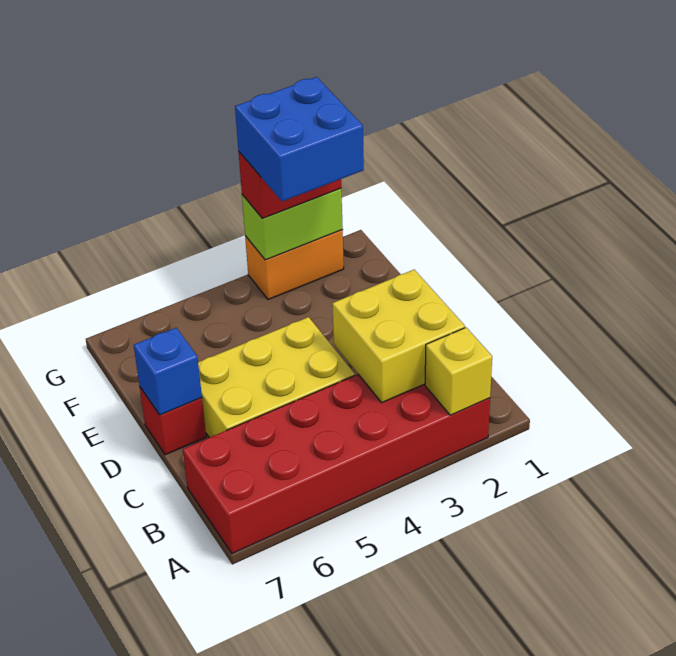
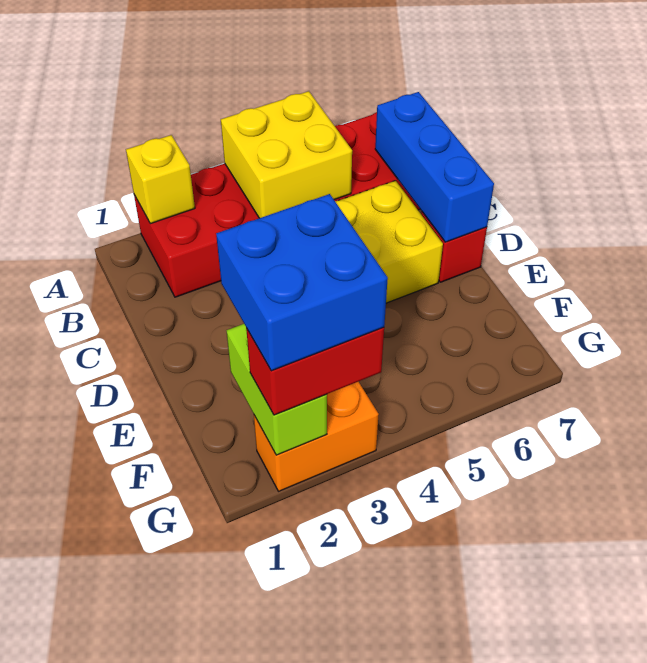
yellow 2x2 brick [332,270,465,403] -> yellow 2x2 brick moved to [221,91,352,218]
blue 1x1 brick [134,328,202,415] -> blue 1x3 brick [375,92,494,242]
lime 1x2 brick [242,189,343,260] -> lime 1x2 brick turned to [227,324,327,455]

